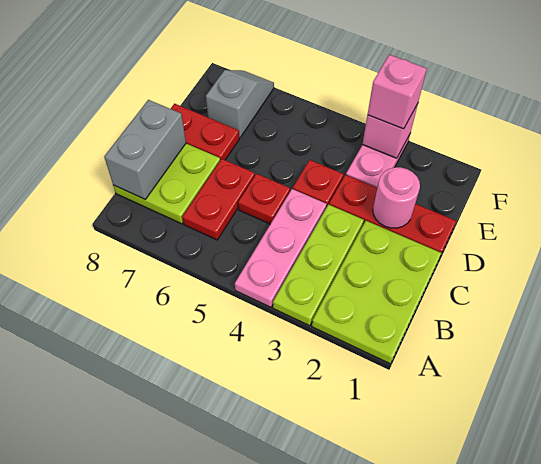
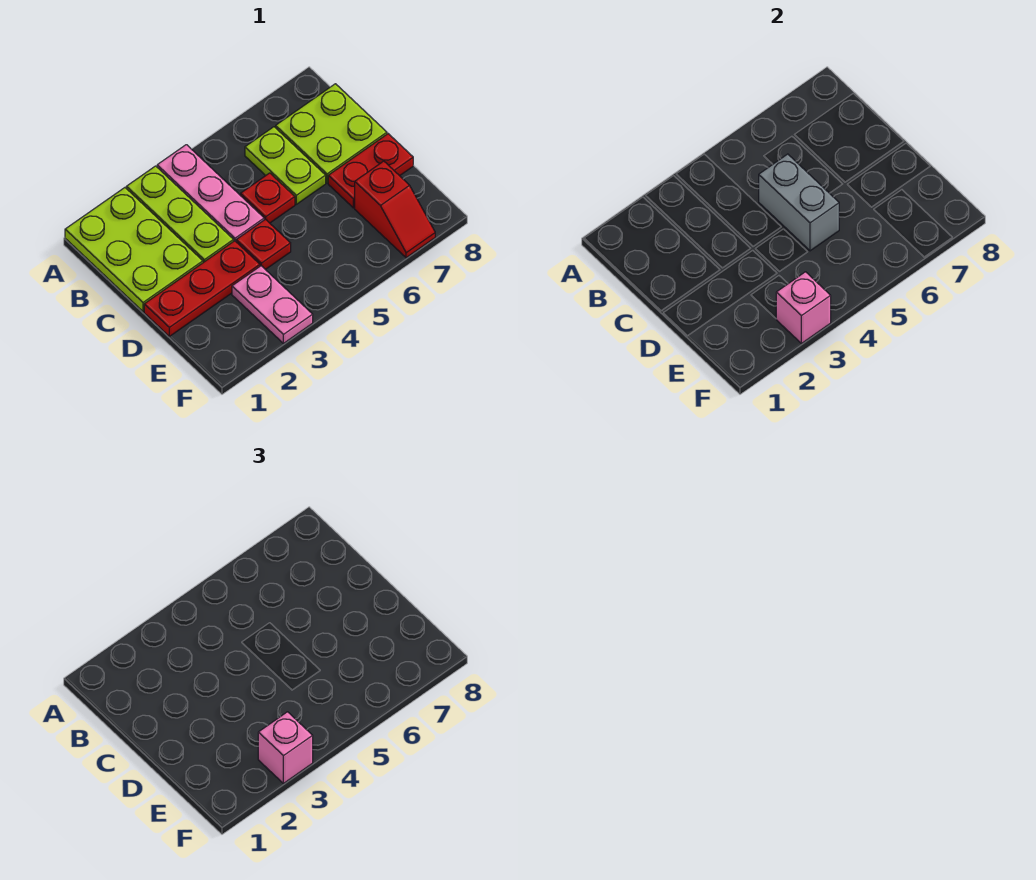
red 1x2 plate [182,159,255,240] -> lime 1x2 plate [245,127,326,204]
grey 1x2 brick [104,100,186,199] -> grey 1x2 brick moved to [759,154,839,251]
pink 1x1 round brick [373,167,420,228] -> none
grey 1x2 slope [206,70,274,138] -> red 1x2 slope [355,161,435,258]

